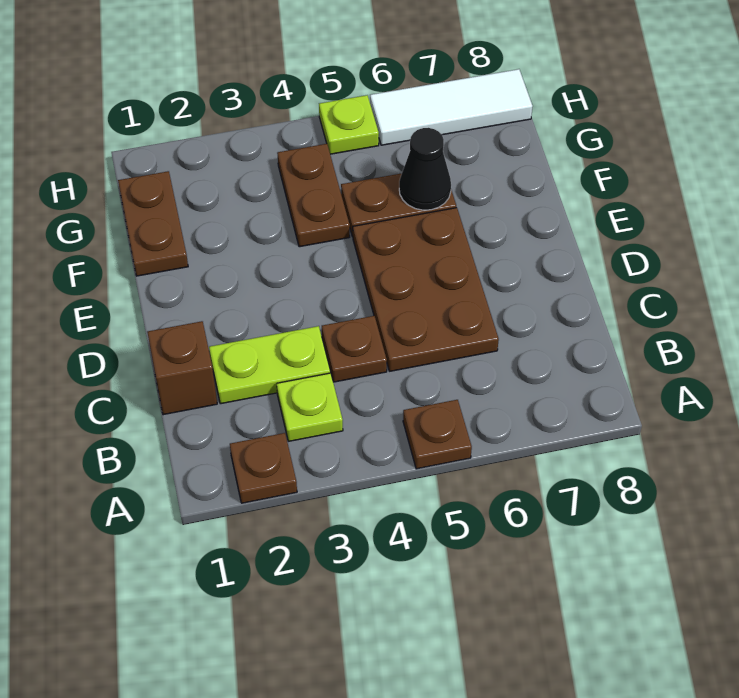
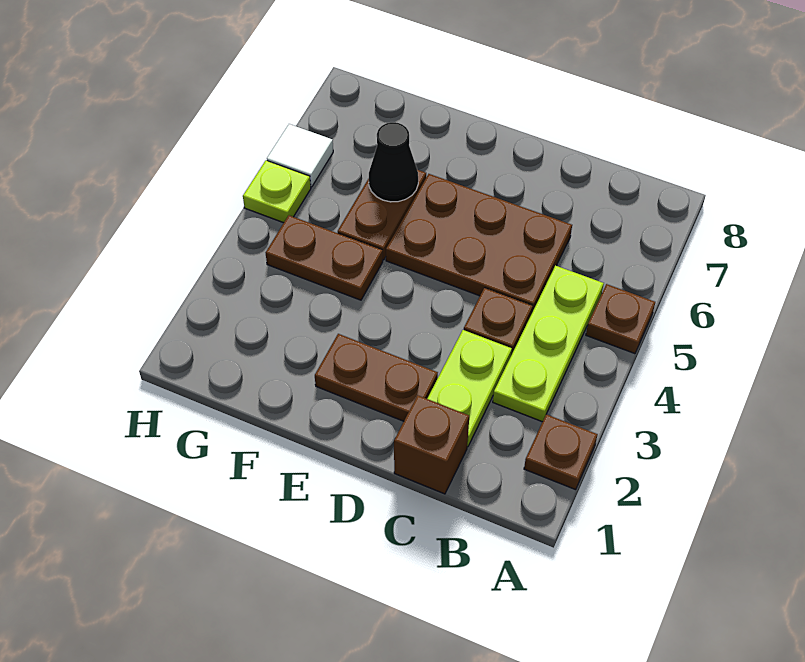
lime 1x1 plate [277,373,343,441] -> lime 1x3 plate [493,266,604,422]
brown 1x2 plate [118,171,188,276] -> brown 1x2 plate moved to [315,334,438,421]
white 1x3 tile [370,69,533,145] -> white 1x1 tile [267,124,333,187]

